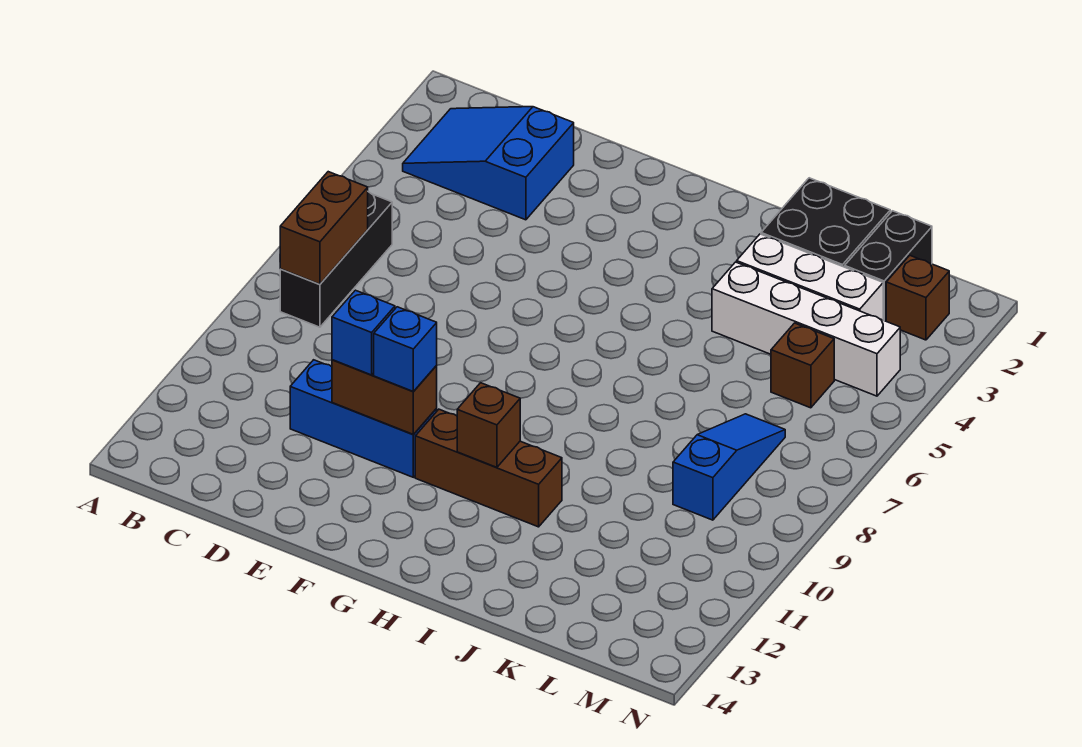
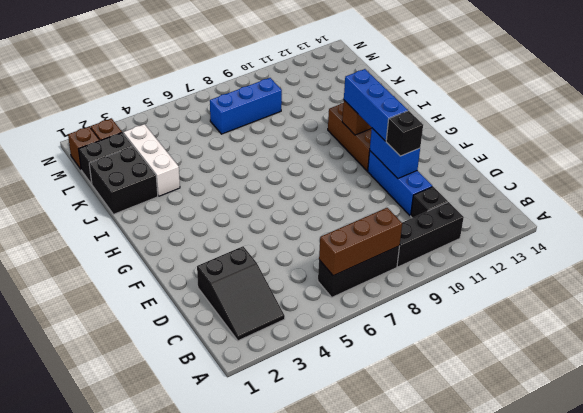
blue 2x3 slope [403,107,574,220] -> black 2x3 slope [197,246,285,341]
brown 1x2 brick [280,172,368,284] -> brown 1x3 brick [319,208,402,276]
none -> black 1x3 brick [397,202,464,267]
none -> black 1x1 brick [411,187,448,218]
brown 1x2 brick [332,360,437,435] -> blue 1x2 brick [370,128,420,178]
blue 1x1 brick [332,290,395,375] -> black 1x1 brick [386,111,423,156]
blue 1x1 brick [374,307,437,392] -> blue 1x3 brick [344,69,408,141]
white 1x4 brick [712,262,900,396] -> none
brown 1x1 brick [771,323,834,408] -> brown 1x1 brick moved to [68,127,100,169]
blue 1x3 slope [673,414,785,520] -> blue 1x3 brick [210,78,282,134]

